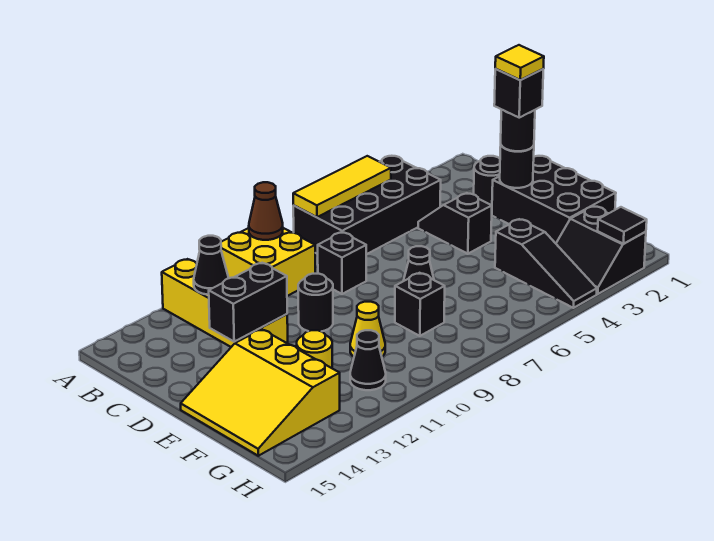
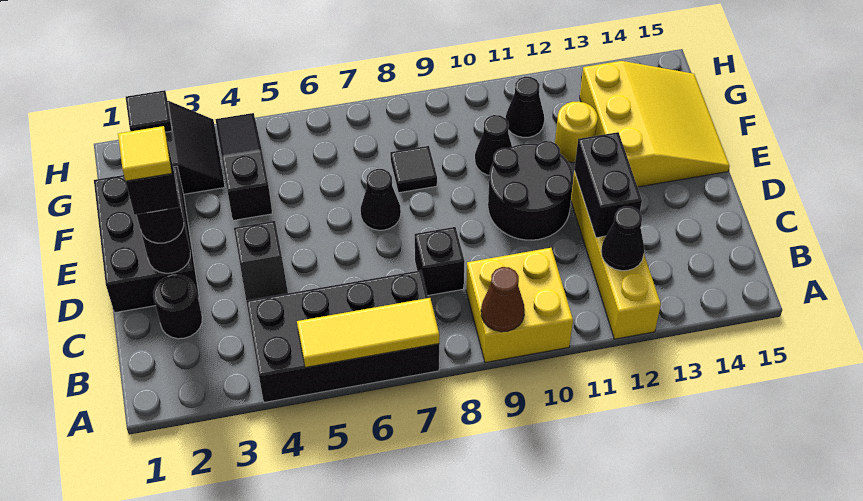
black 1x1 round brick [298,273,333,331] -> black 2x2 round brick [488,141,573,240]
black 1x2 brick [209,263,287,342] -> black 1x2 brick turned to [574,132,642,238]
black 1x1 brick [395,273,445,336] -> black 1x1 tile [390,146,437,193]
yellow 1x1 cone [350,302,385,357] -> black 1x1 cone [475,115,512,175]

